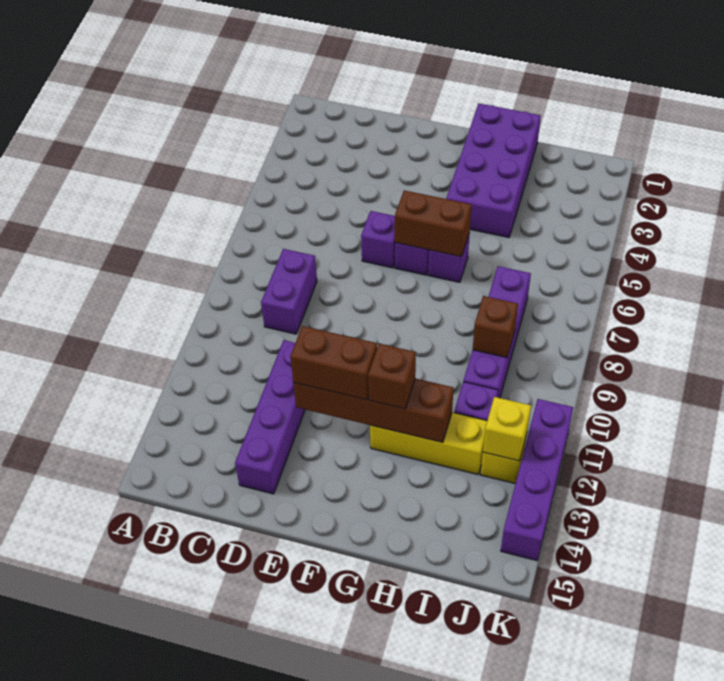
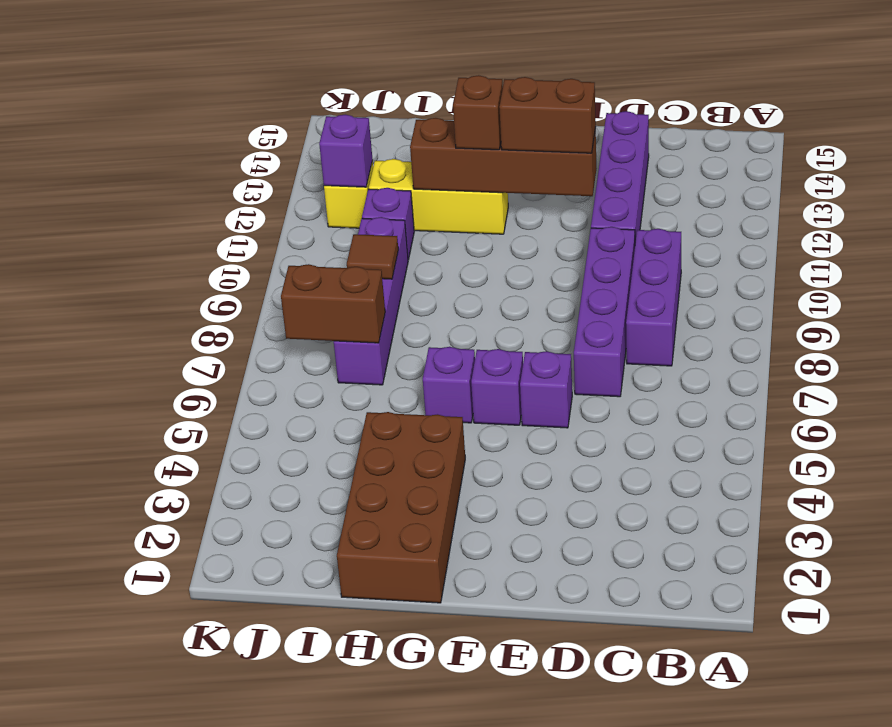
purple 1x2 brick [261,249,317,334] -> purple 1x3 brick [626,229,681,366]
brown 1x2 brick [395,190,471,257] -> brown 1x2 brick moved to [281,264,385,343]
purple 2x4 brick [446,104,541,237] -> brown 2x4 brick [337,412,465,603]
brown 1x1 brick [473,296,518,357] -> brown 1x1 tile [347,234,398,279]
yellow 1x1 brick [483,397,531,461] -> purple 1x1 brick [319,115,373,187]
purple 1x4 brick [501,399,573,560] -> purple 1x4 brick moved to [574,227,635,397]

